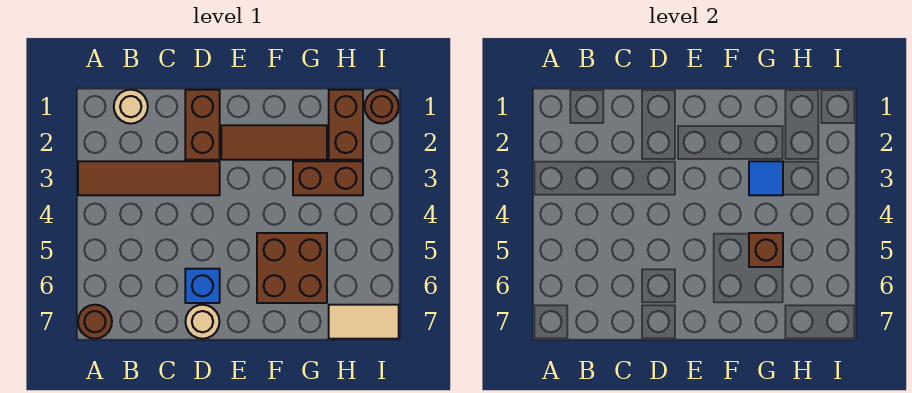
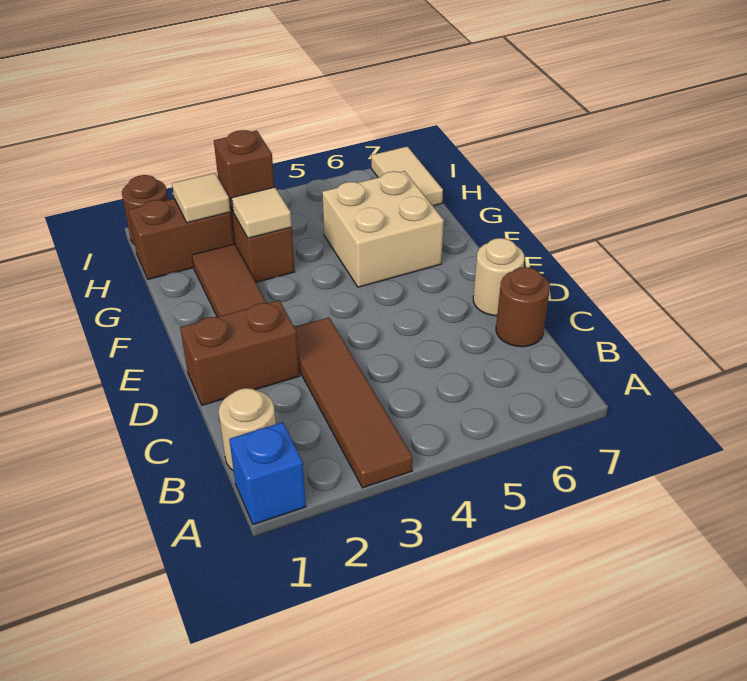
brown 1x1 round brick [78,305,112,339] -> brown 1x1 round brick moved to [496,267,550,347]
blue 1x1 brick [185,269,220,303] -> blue 1x1 brick moved to [229,422,306,525]
brown 2x2 brick [257,233,327,303] -> tan 2x2 brick [322,171,444,287]
blue 1x1 tile [749,161,783,195] -> tan 1x1 tile [232,187,292,238]
brown 1x1 brick [749,233,783,267] -> brown 1x1 brick moved to [214,130,274,211]
none -> tan 1x1 tile [172,173,230,223]

